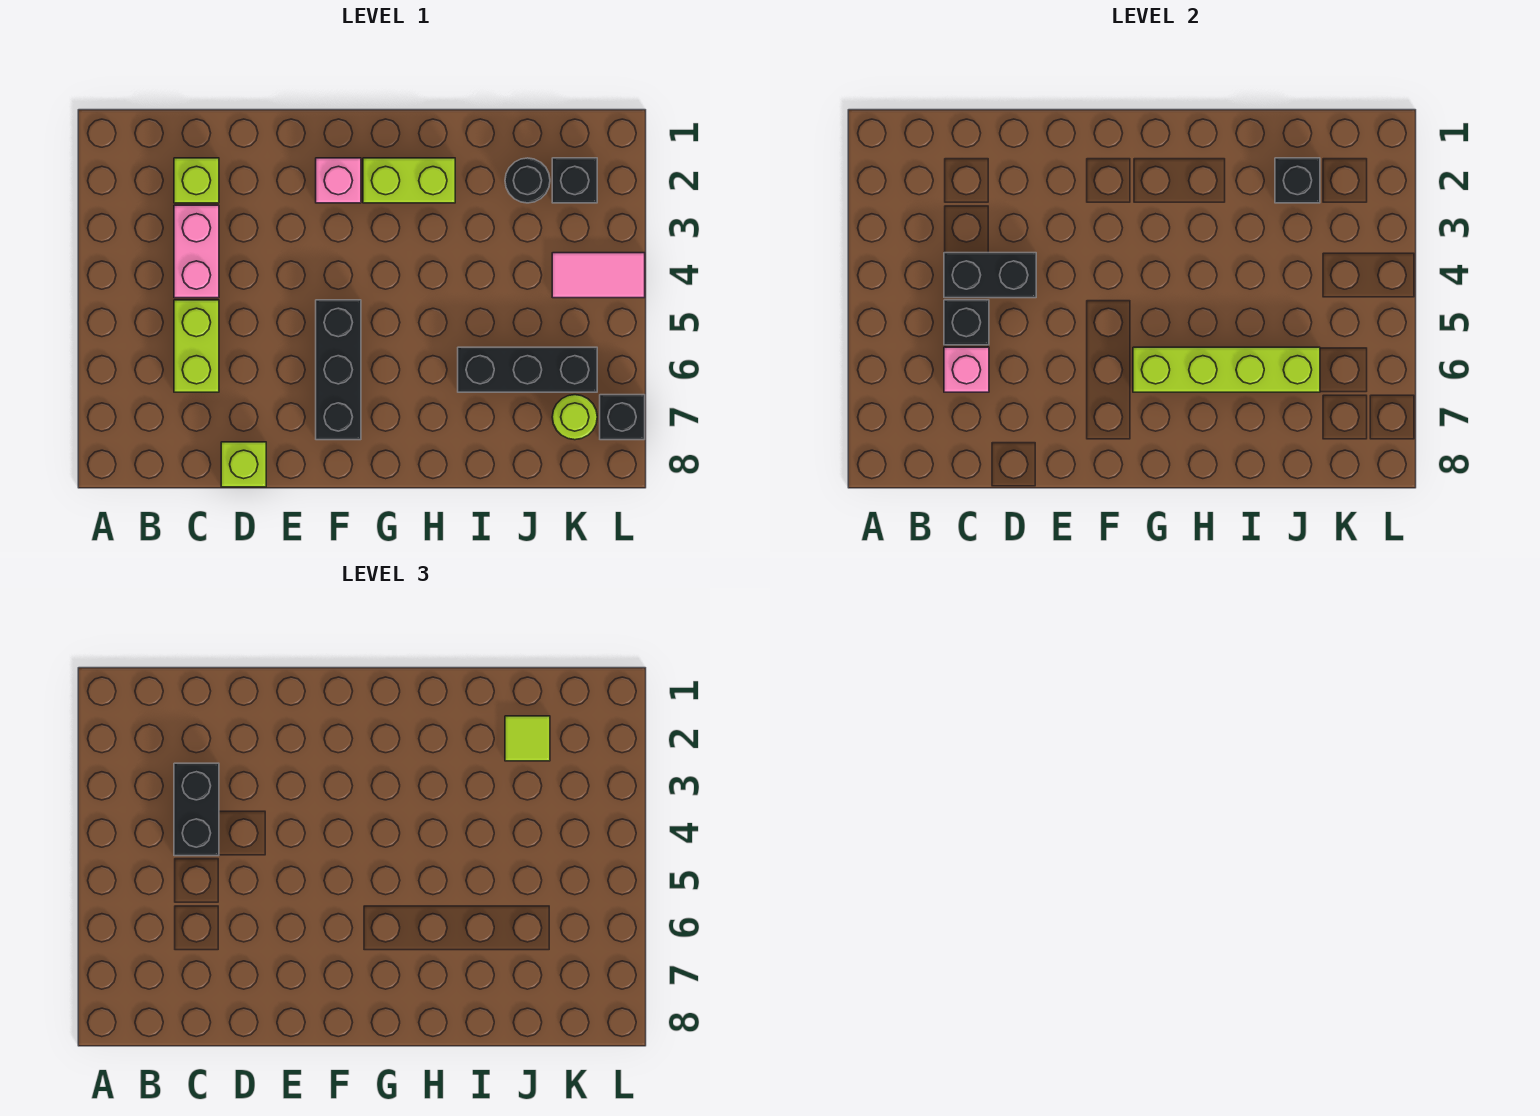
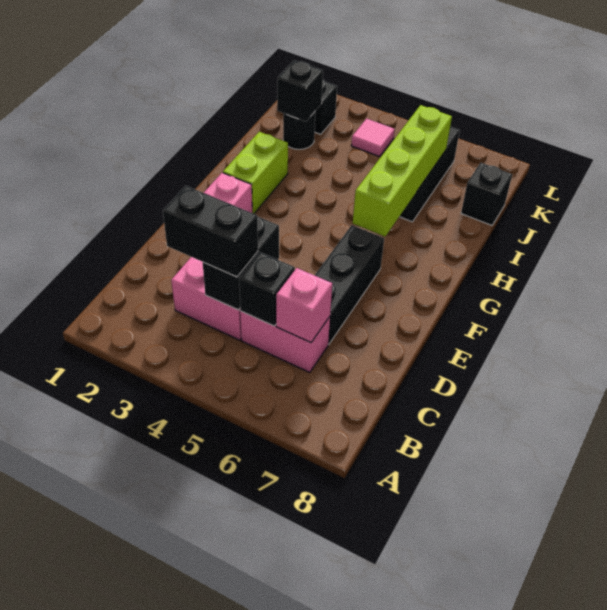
lime 1x1 brick [174,158,219,203] -> none
lime 1x2 brick [174,300,219,392] -> pink 1x2 brick [240,311,330,373]
lime 1x1 brick [221,442,266,487] -> none
black 1x3 brick [316,300,361,440] -> black 1x3 brick turned to [315,225,384,344]
lime 1x1 tile [505,716,550,761] -> none
pink 1x2 tile [552,253,645,298] -> pink 1x1 tile [351,119,395,157]
lime 1x1 round brick [552,395,597,440] -> none
black 1x1 brick [600,395,645,440] -> black 1x1 brick moved to [461,163,512,225]

